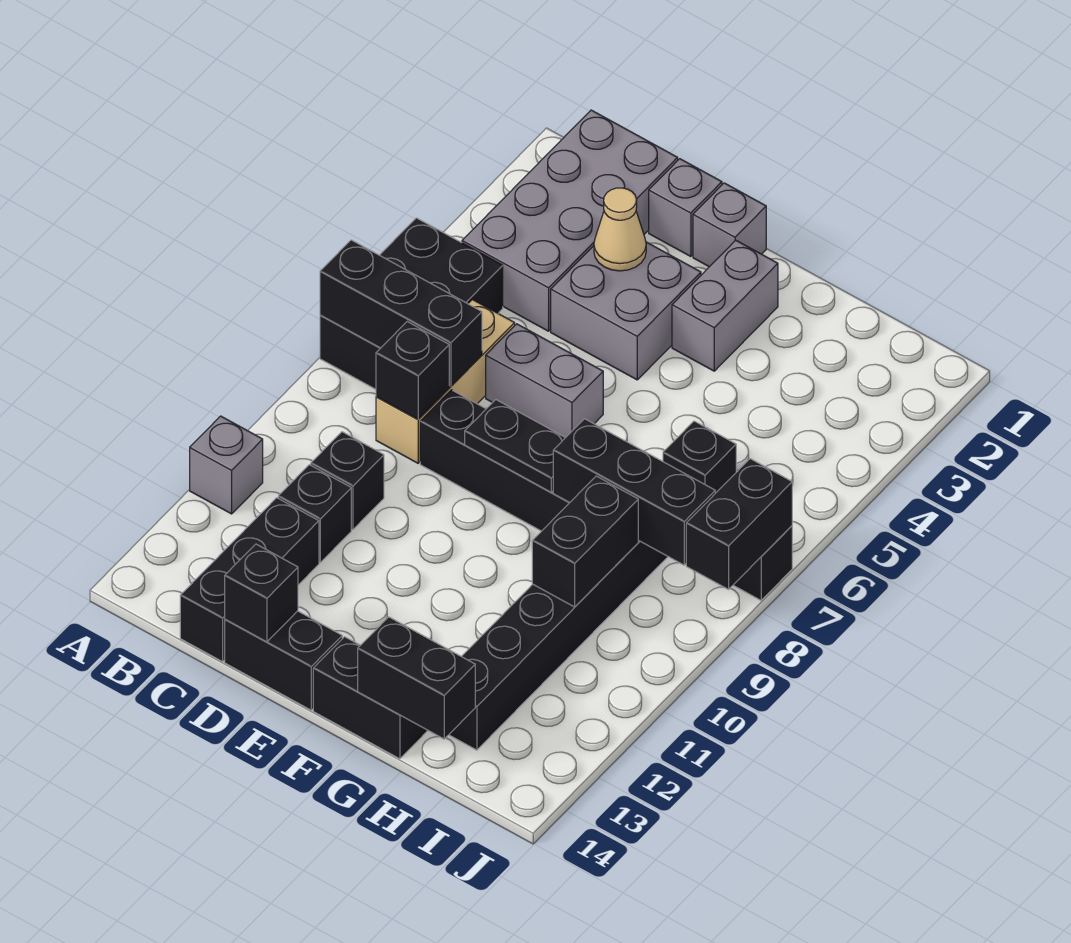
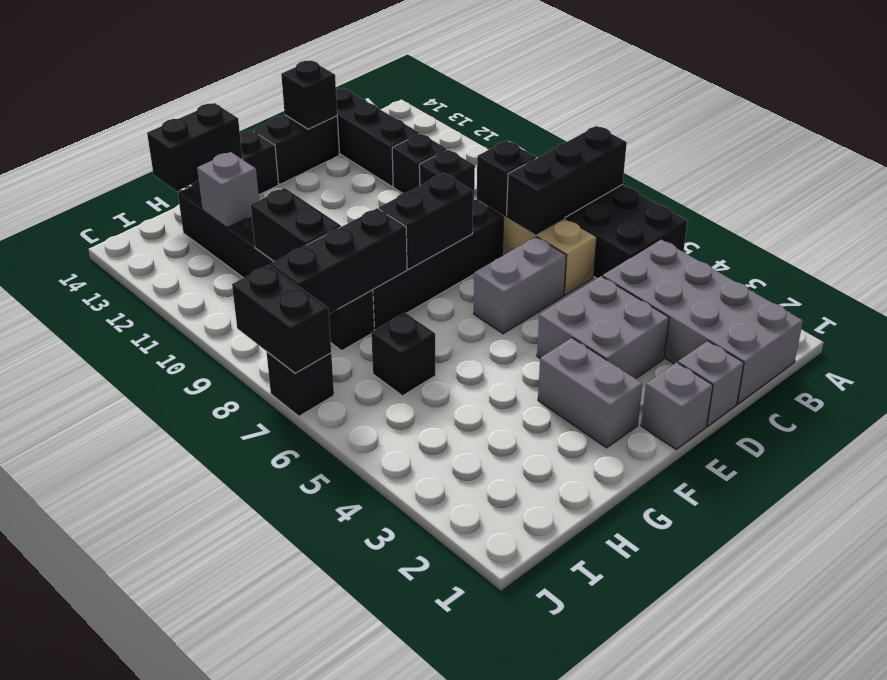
grey 1x1 brick [190,416,263,514] -> grey 1x1 brick moved to [197,152,259,228]
tan 1x1 cone [594,188,646,271] -> none
black 1x2 plate [465,400,565,492] -> black 1x2 brick [379,173,473,269]

